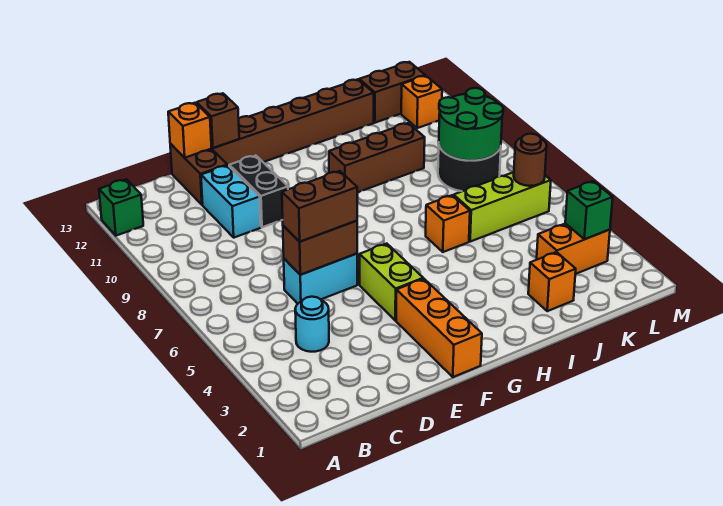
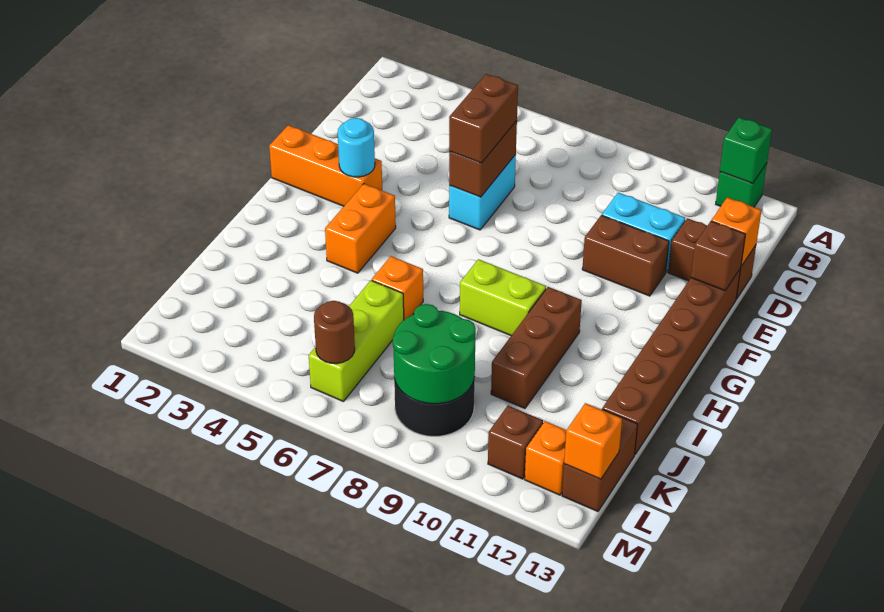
cyan 1x1 round brick [295,297,329,352] -> cyan 1x1 round brick moved to [338,118,375,177]
black 1x2 brick [229,156,288,227] -> brown 1x2 brick [582,215,669,296]
lime 1x2 brick [360,244,423,320] -> lime 1x2 brick moved to [460,259,546,336]
orange 1x1 brick [528,252,576,311] -> orange 1x1 brick moved to [564,403,622,479]
orange 1x2 brick [537,223,610,274] -> orange 1x2 brick moved to [325,184,396,273]
green 1x1 brick [565,181,613,239] -> green 1x1 brick moved to [720,117,772,183]
none -> brown 1x1 brick [488,406,543,479]

